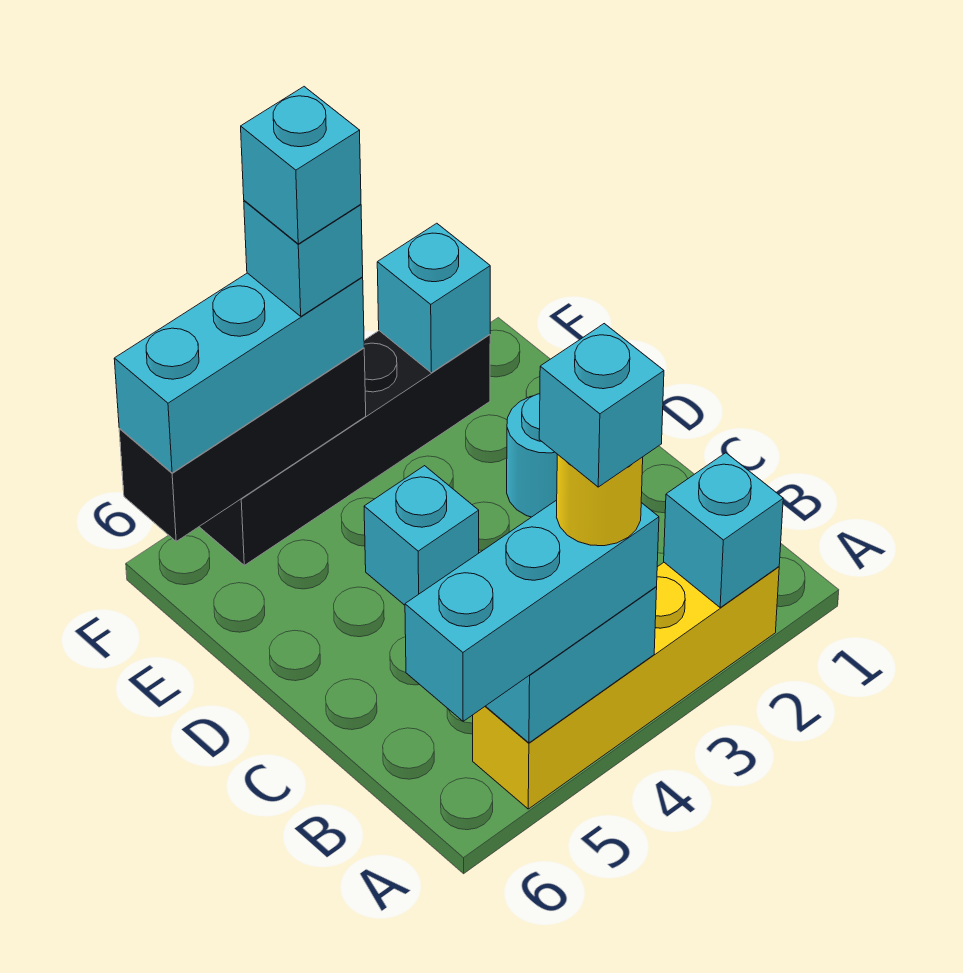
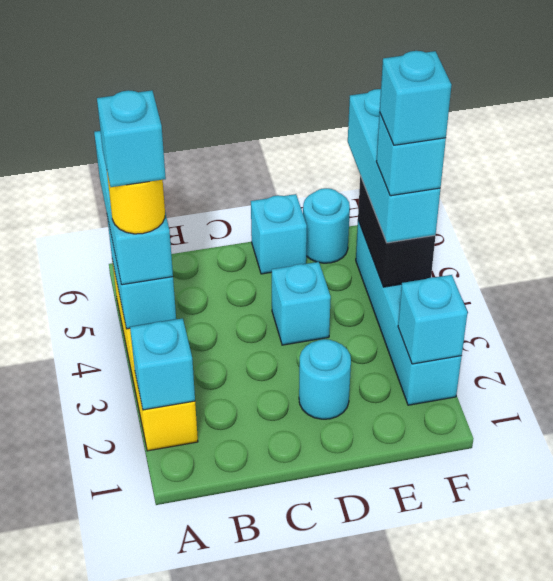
none -> cyan 1x1 brick [251,194,307,274]
none -> cyan 1x1 round brick [303,188,350,263]
black 1x4 brick [199,331,490,565] -> cyan 1x4 brick [356,221,462,405]
black 1x3 brick [119,348,366,541] -> black 1x2 brick [358,176,435,287]

